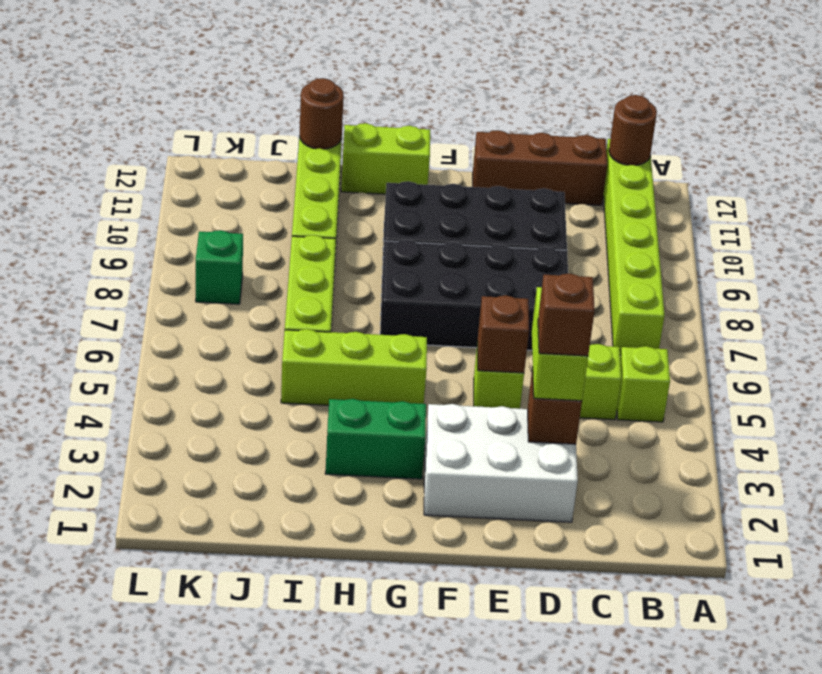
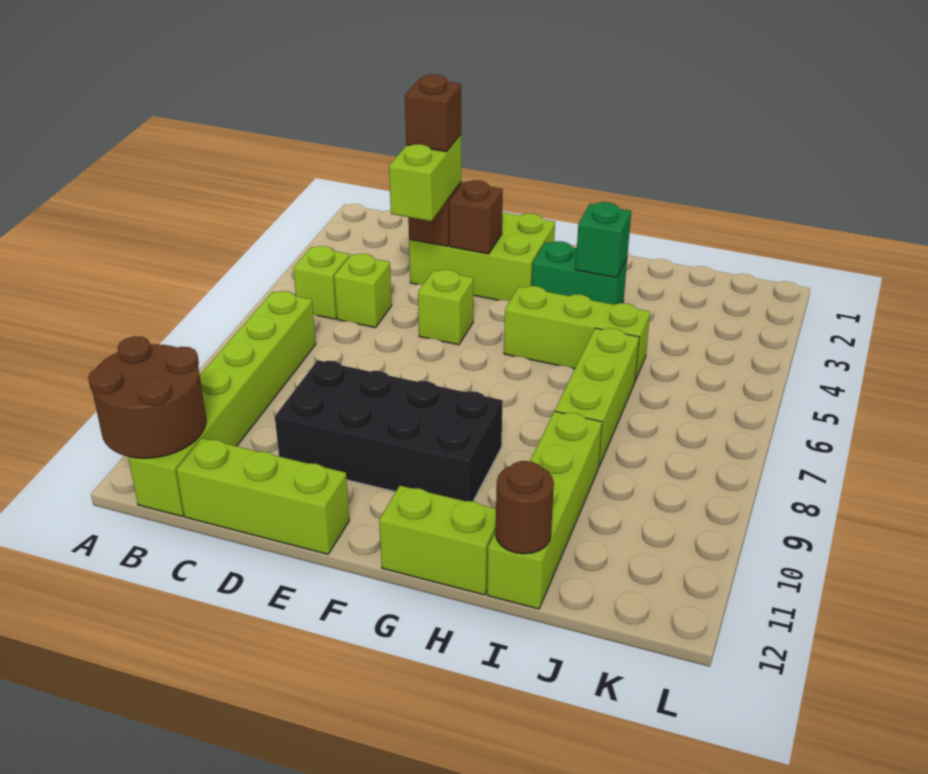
brown 1x1 round brick [609,95,657,165] -> brown 2x2 round brick [88,336,206,458]
brown 1x3 brick [473,130,607,206] -> lime 1x3 brick [176,438,349,554]
white 2x3 brick [424,404,578,522] -> lime 2x3 brick [409,212,555,301]
black 2x4 brick [380,240,568,350] -> none
brown 1x1 brick [478,295,529,373] -> brown 1x1 brick moved to [449,180,503,254]
green 1x1 brick [196,230,243,304] -> green 1x1 brick moved to [576,202,631,278]

